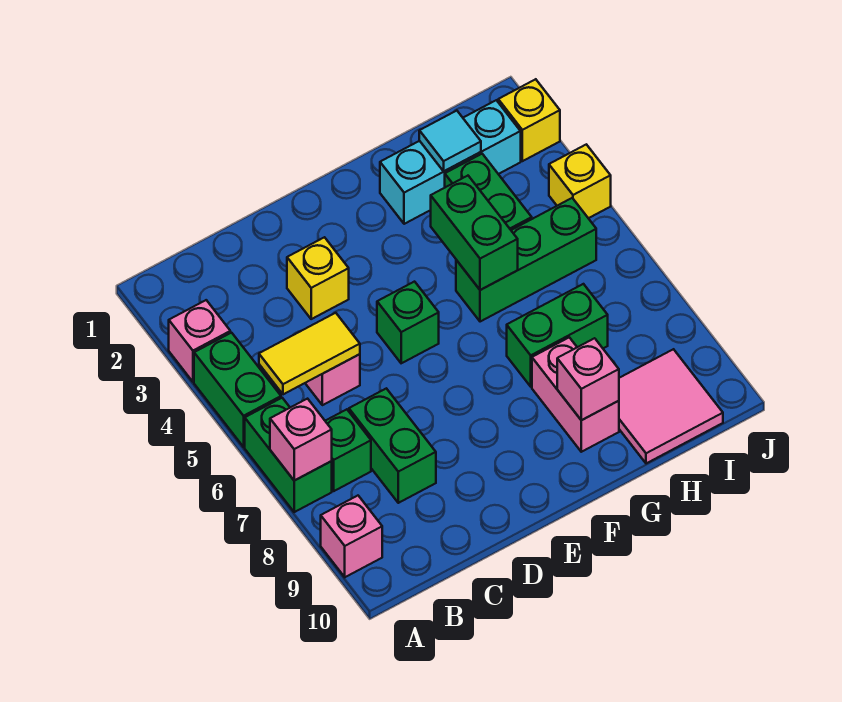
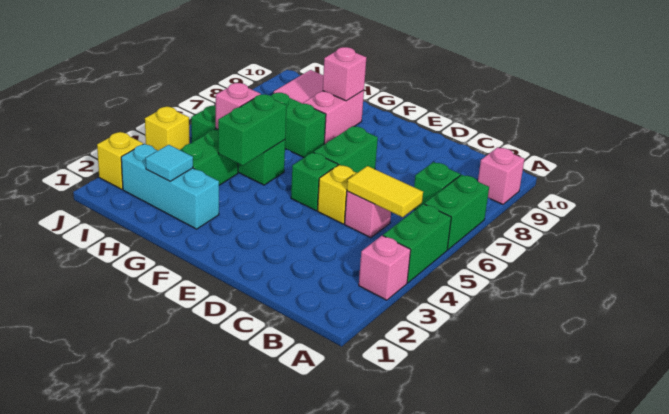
pink 1x1 brick [270,399,332,481] -> pink 1x1 brick moved to [216,83,261,129]
green 1x2 brick [349,388,436,503] -> green 1x2 brick moved to [314,126,378,173]
yellow 1x1 brick [287,237,349,319] -> yellow 1x1 brick moved to [318,165,357,224]

